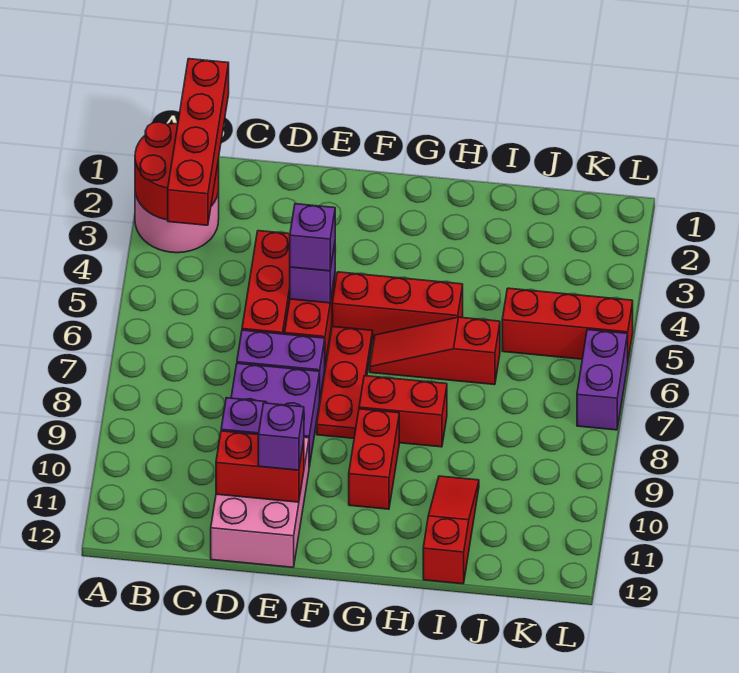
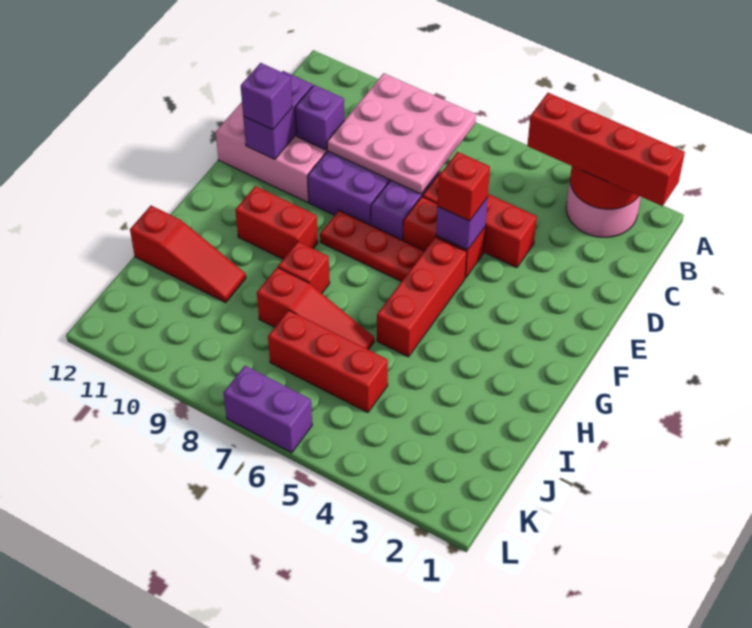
none -> pink 3x3 plate [327,73,476,194]
red 1x2 brick [216,431,304,502] -> purple 1x2 brick [243,71,313,159]
purple 1x1 brick [290,204,335,271] -> red 1x1 brick [437,152,490,221]
red 1x3 slope [370,317,500,385] -> red 1x3 slope turned to [257,267,374,350]
red 1x2 brick [359,376,447,447] -> red 1x1 brick [278,242,330,293]
red 1x3 brick [502,288,633,359] -> red 1x3 brick turned to [268,310,388,413]

